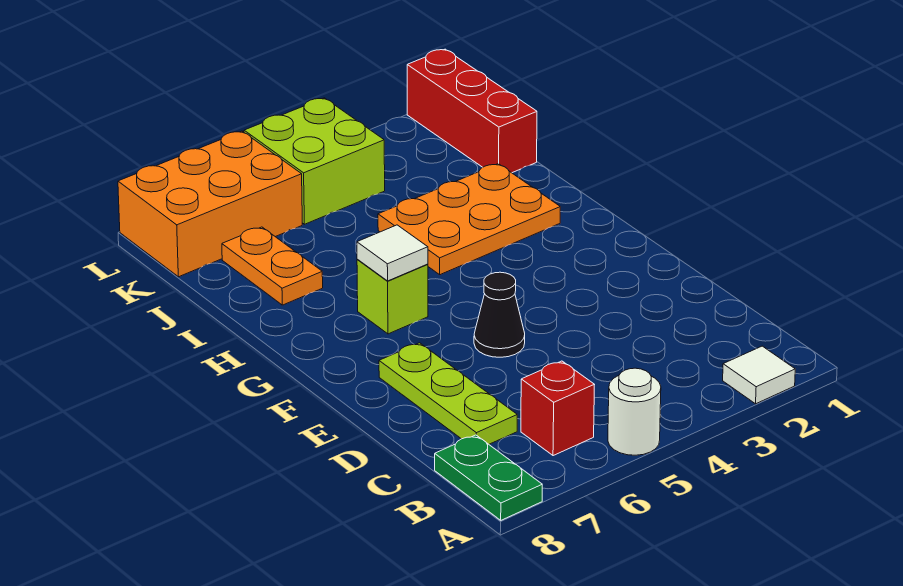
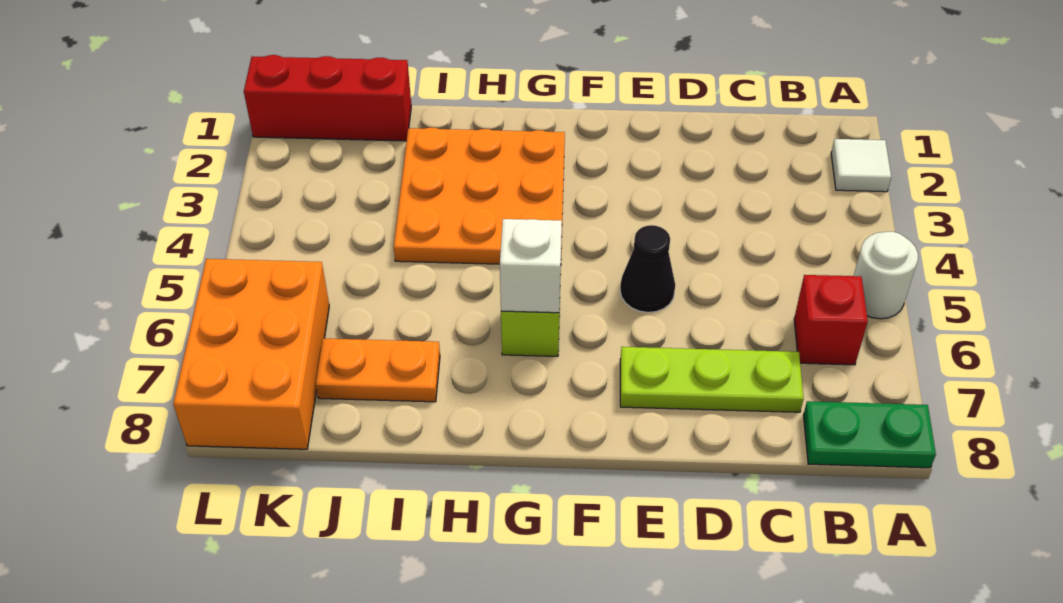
white 1x1 tile [357,225,428,281] -> white 1x1 brick [500,219,562,313]
orange 2x3 plate [378,164,560,275] -> orange 3x3 plate [394,128,565,264]
lime 2x2 brick [244,98,385,224] -> none

